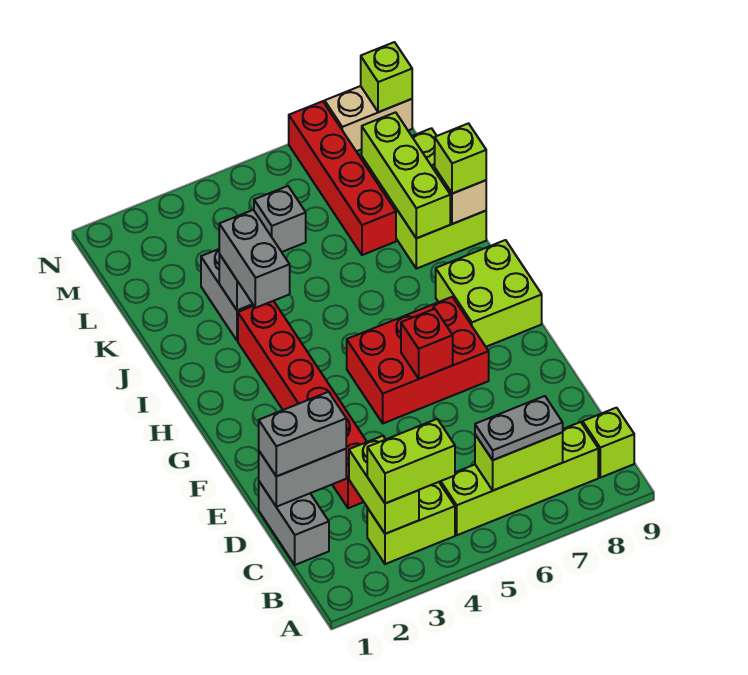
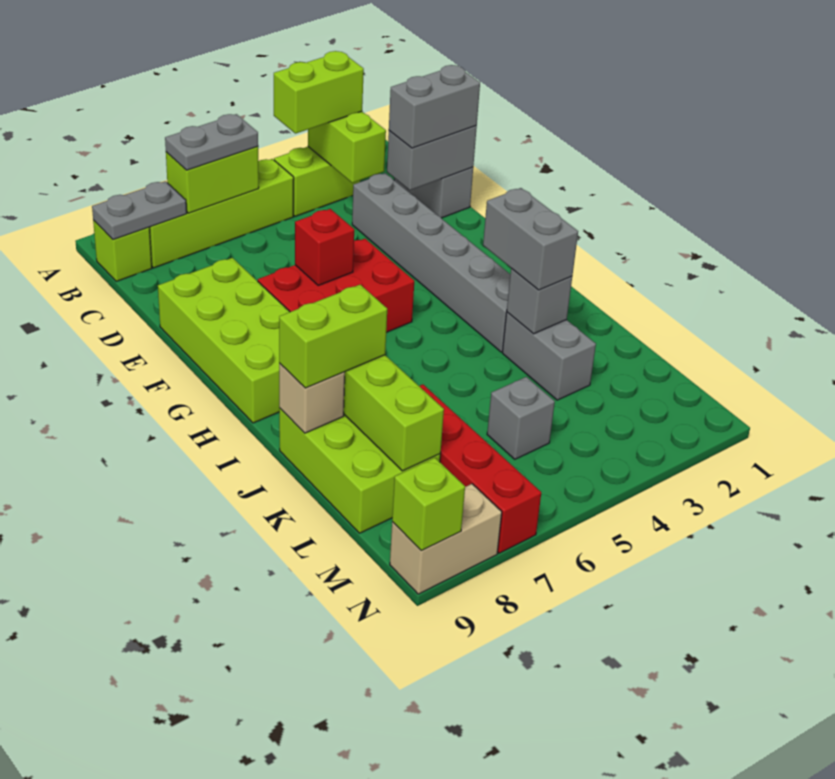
none -> grey 1x2 plate [92,181,187,240]
red 1x6 brick [238,301,367,508] -> grey 1x6 brick [352,173,510,352]
lime 2x2 brick [436,240,542,347] -> lime 2x4 brick [158,258,290,423]
lime 1x1 brick [435,123,486,194] -> lime 1x2 brick [279,285,387,388]

